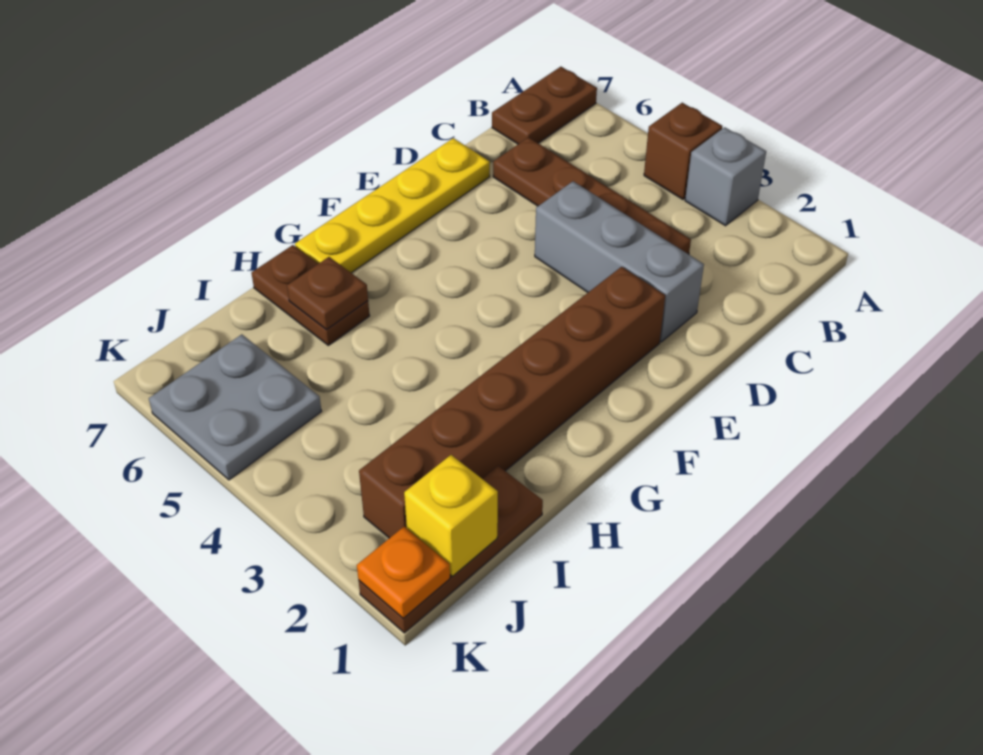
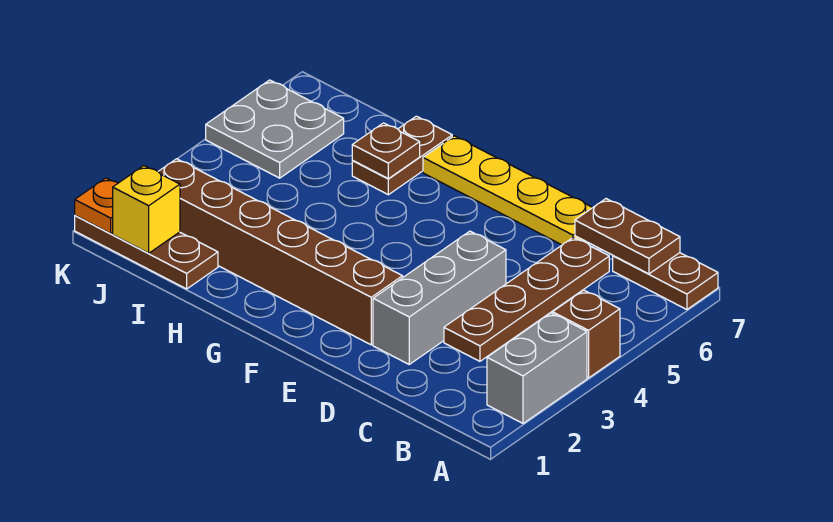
grey 1x1 brick [685,127,766,226] -> grey 1x2 brick [487,313,587,423]
none -> brown 1x2 plate [575,199,680,274]

